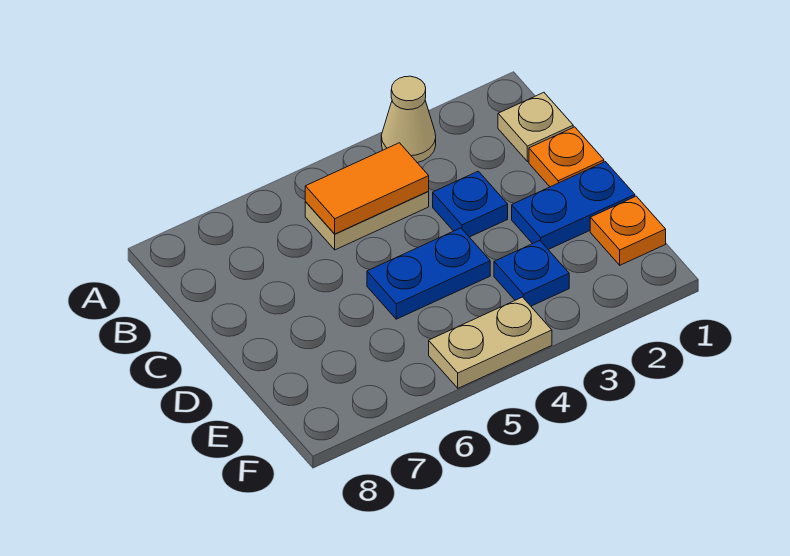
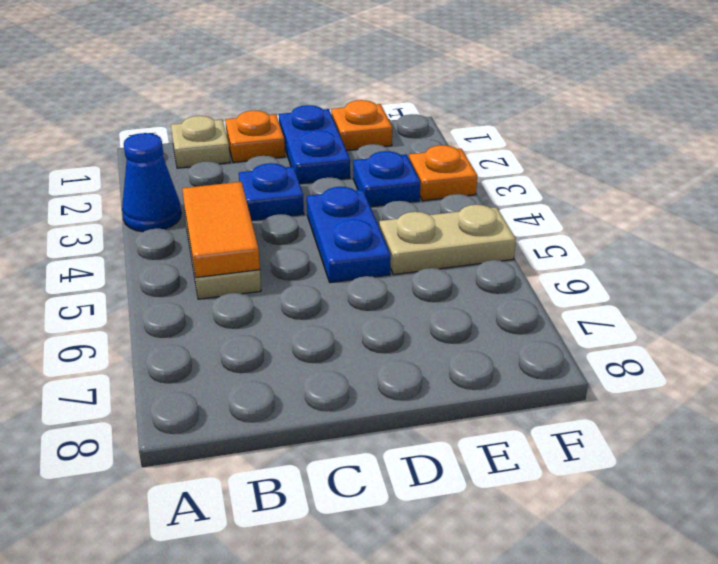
tan 1x1 cone [381,76,436,163] -> blue 1x1 cone [122,133,181,232]
none -> orange 1x1 plate [409,145,477,201]
tan 1x2 plate [429,297,552,388] -> tan 1x2 plate turned to [379,205,516,275]

